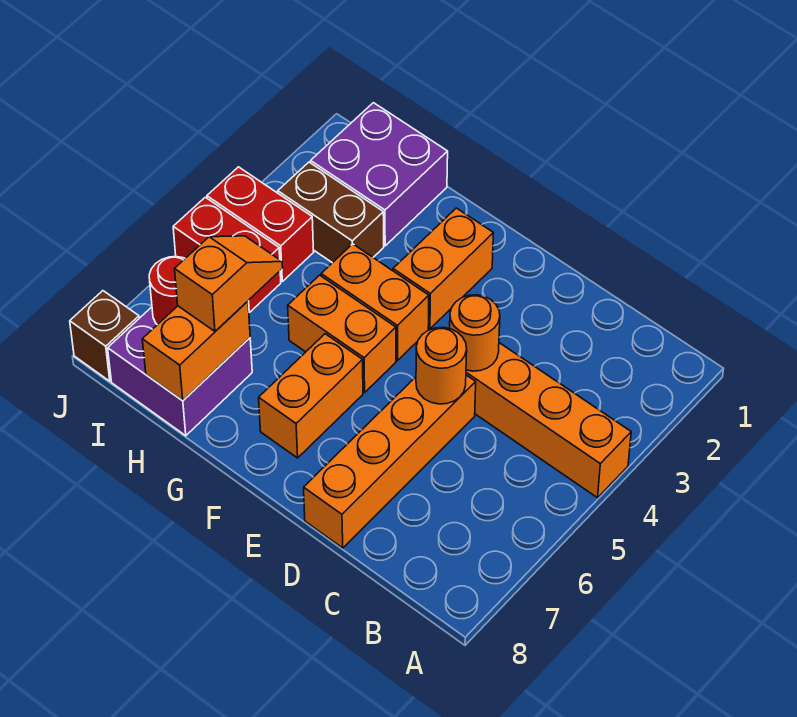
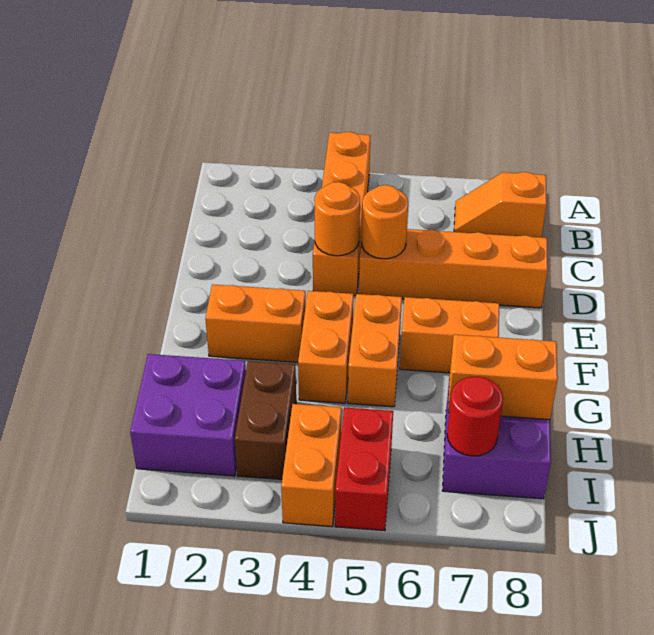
orange 1x2 slope [175,236,283,331] -> orange 1x2 slope moved to [454,172,547,238]
red 1x2 brick [207,167,314,281] -> orange 1x2 brick [281,404,342,527]
brown 1x1 brick [70,291,139,381] -> none

